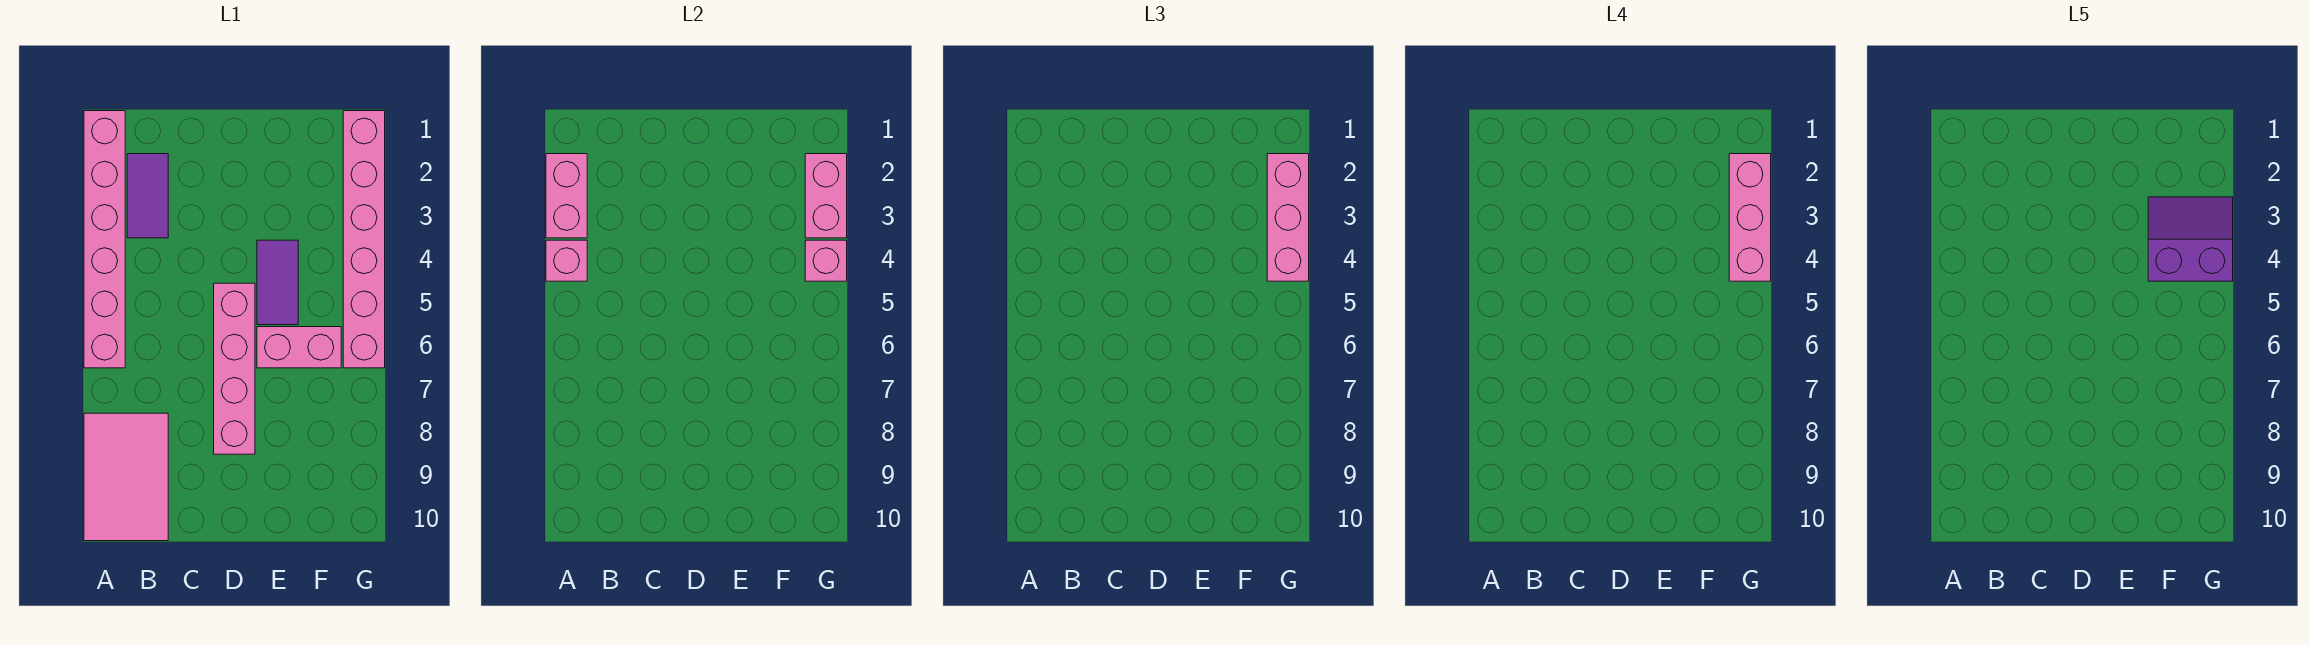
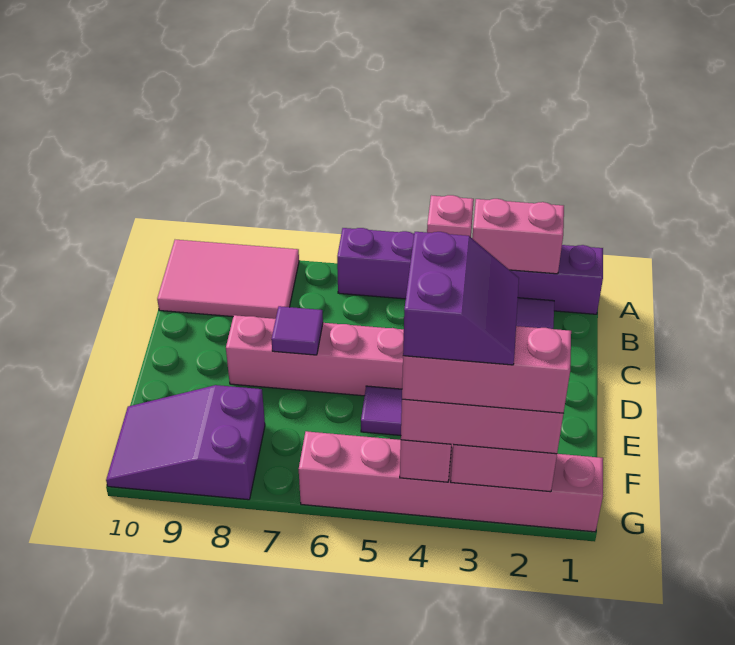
pink 1x6 brick [84,111,125,368] -> purple 1x6 brick [337,228,603,314]
none -> purple 1x1 tile [271,306,323,355]
pink 1x2 brick [257,327,341,368] -> none
none -> purple 2x3 slope [106,385,265,500]

